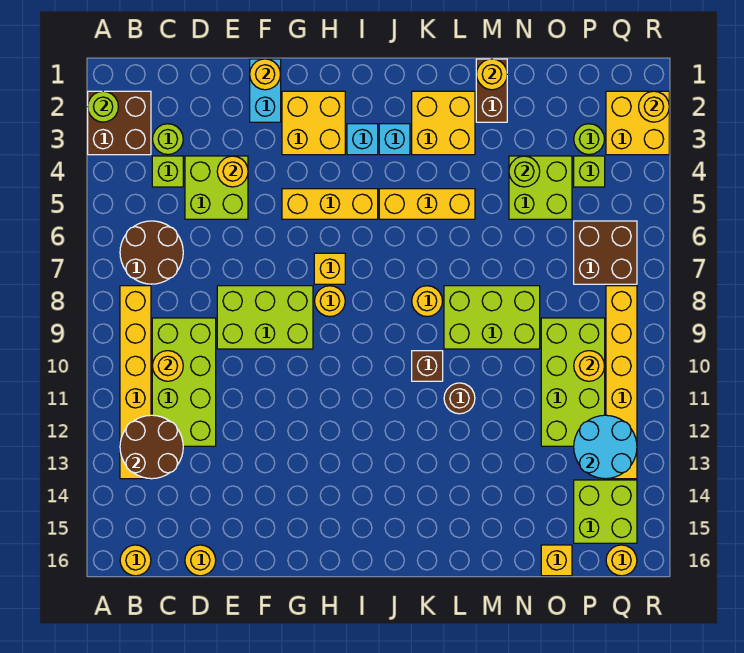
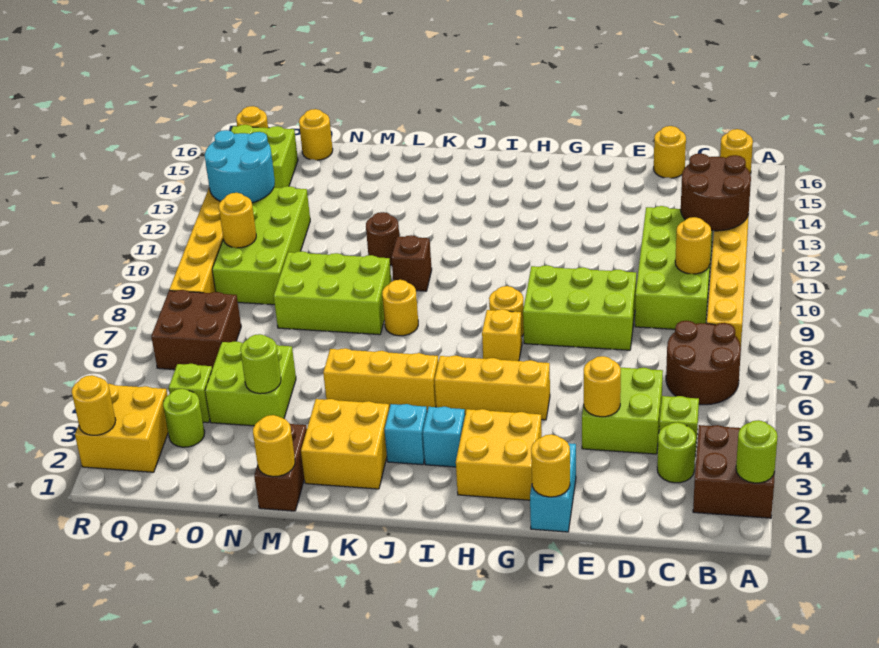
yellow 1x1 brick [541,545,572,576] -> yellow 1x1 round brick [299,109,333,160]

